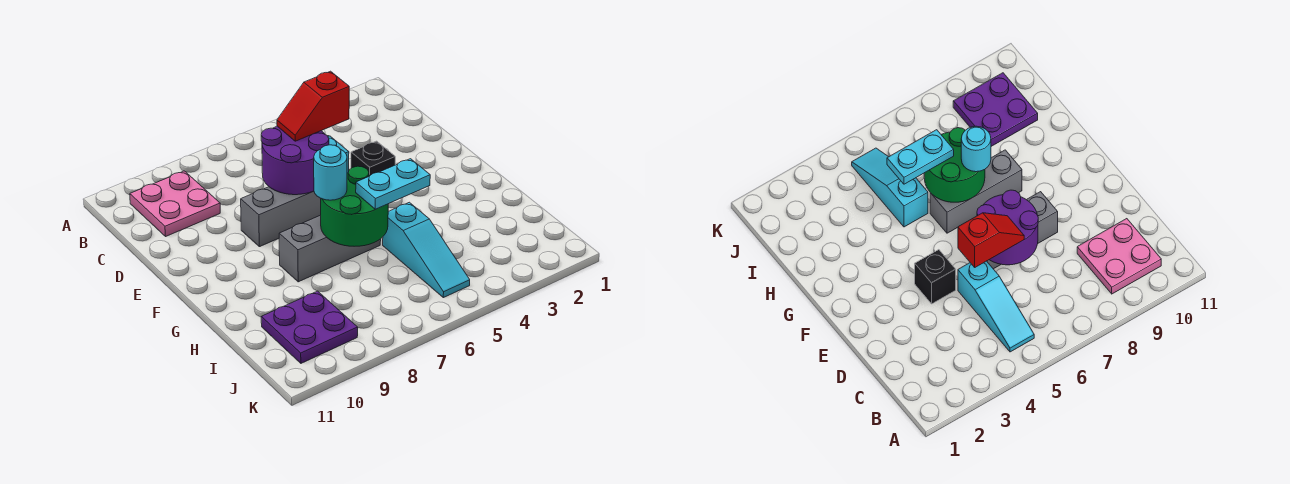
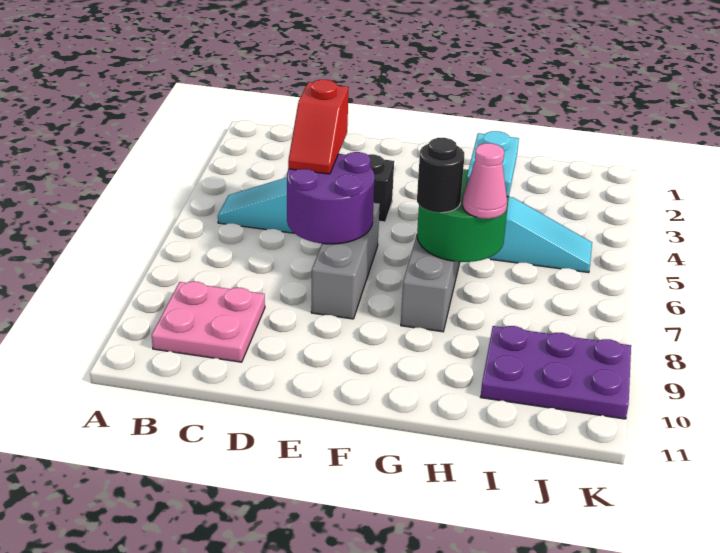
cyan 1x1 round brick [314,145,347,200] -> black 1x1 round brick [417,138,464,213]
none -> pink 1x1 cone [463,143,507,219]
purple 2x2 plate [261,291,358,363] -> purple 2x3 plate [481,326,631,419]

